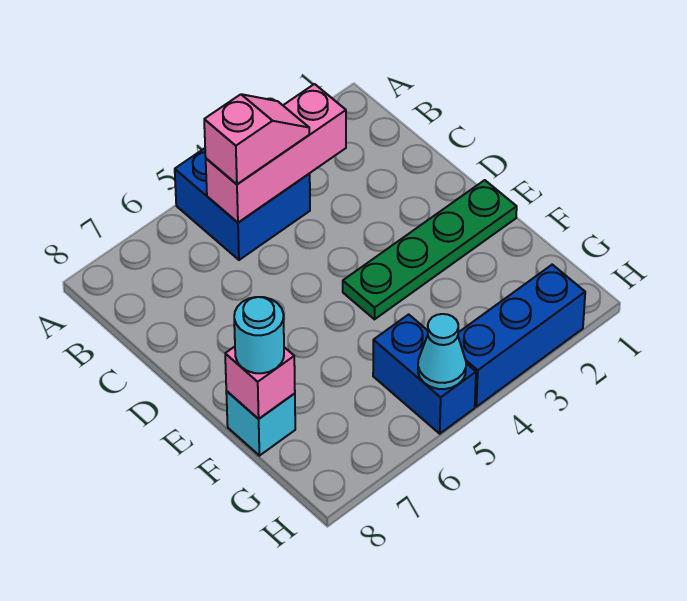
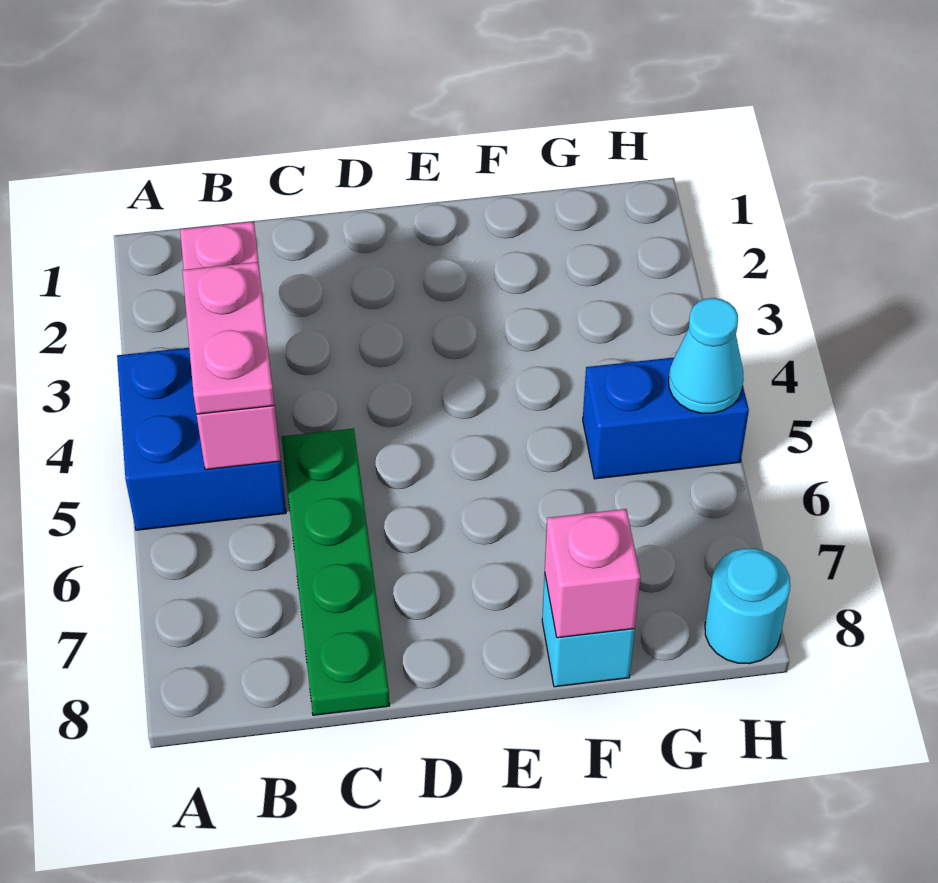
pink 1x2 slope [204,94,309,184] -> pink 1x2 plate [183,262,274,414]
green 1x4 plate [343,180,517,319] -> green 1x4 plate moved to [282,428,390,715]
cyan 1x1 round brick [234,297,284,373] -> cyan 1x1 round brick moved to [705,549,790,664]
blue 1x3 brick [458,265,585,407] -> none

